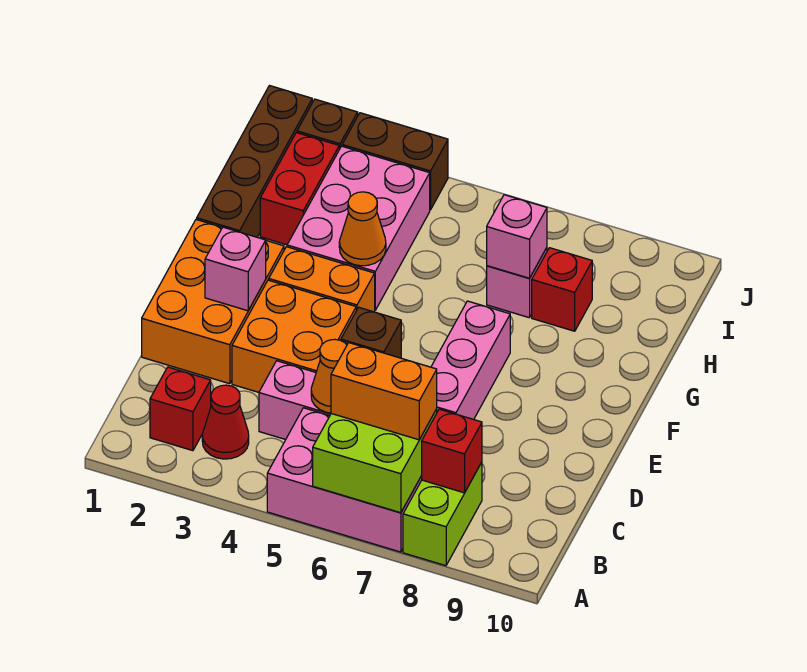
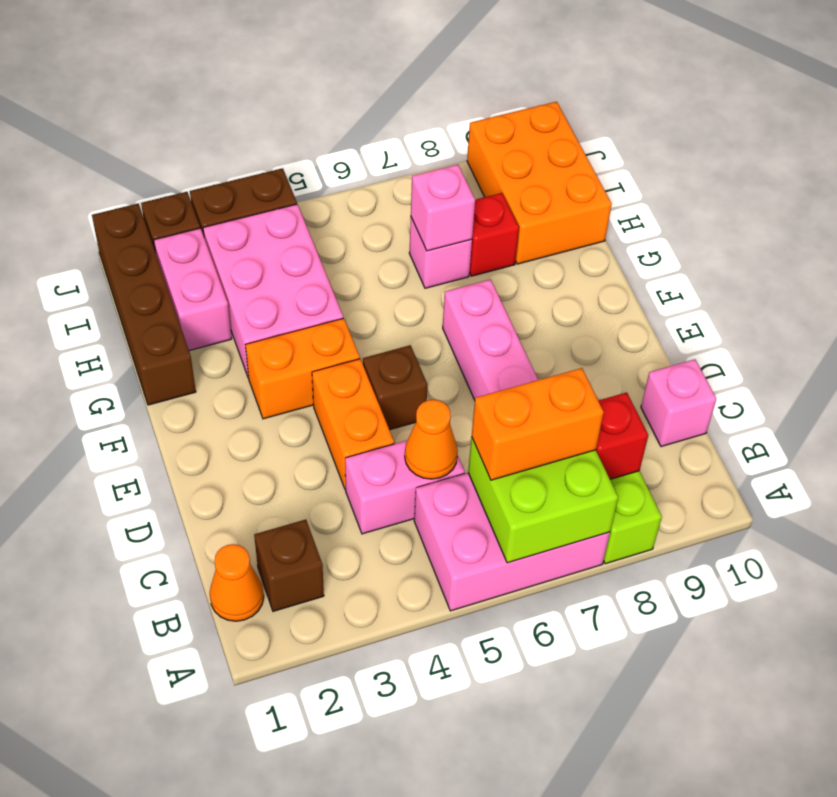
red 1x1 brick [150,367,211,451] -> brown 1x1 brick [254,520,324,611]
red 1x1 cone [202,385,249,459] -> none
orange 2x3 brick [142,219,284,384] -> orange 2x3 brick moved to [467,102,612,264]
orange 2x2 brick [232,280,356,392] -> orange 1x2 brick [312,359,394,490]
pink 1x1 brick [205,227,266,311] -> pink 1x1 brick moved to [641,359,716,447]
orange 1x1 cone [339,192,386,266] -> orange 1x1 cone moved to [210,544,264,621]
red 1x2 brick [260,133,339,245] -> pink 1x2 brick [154,228,232,351]

